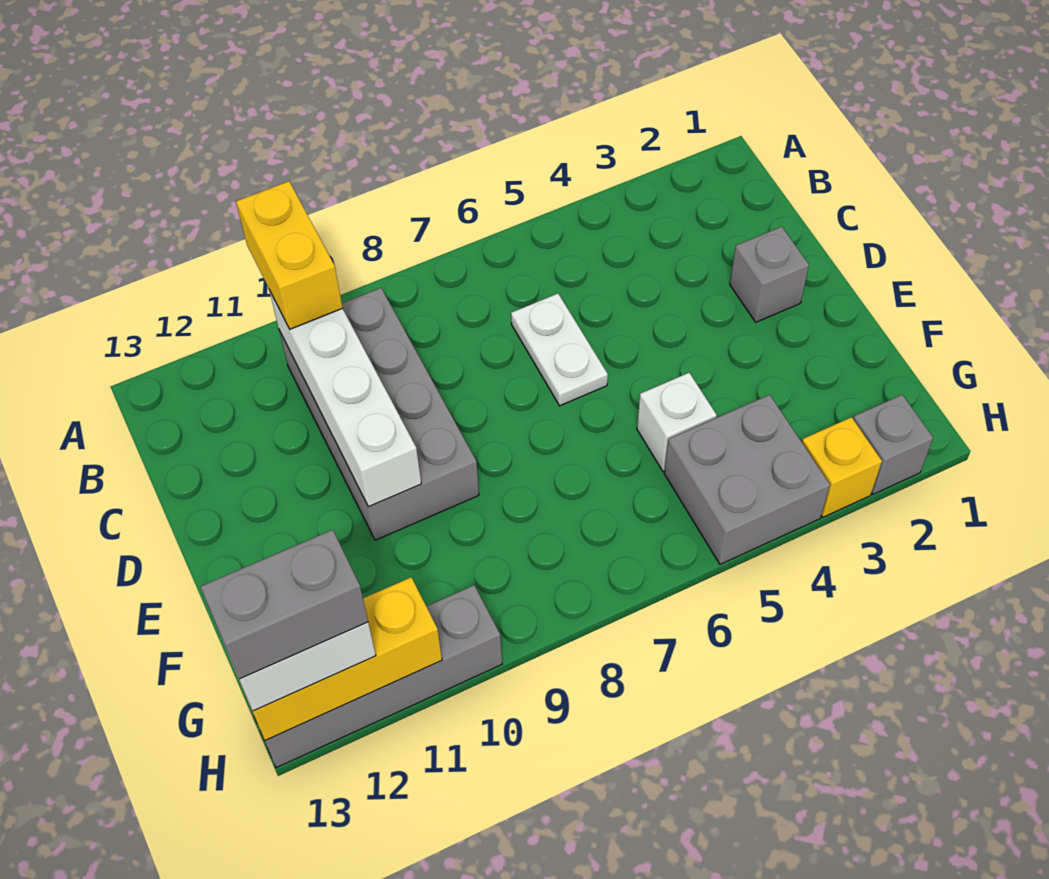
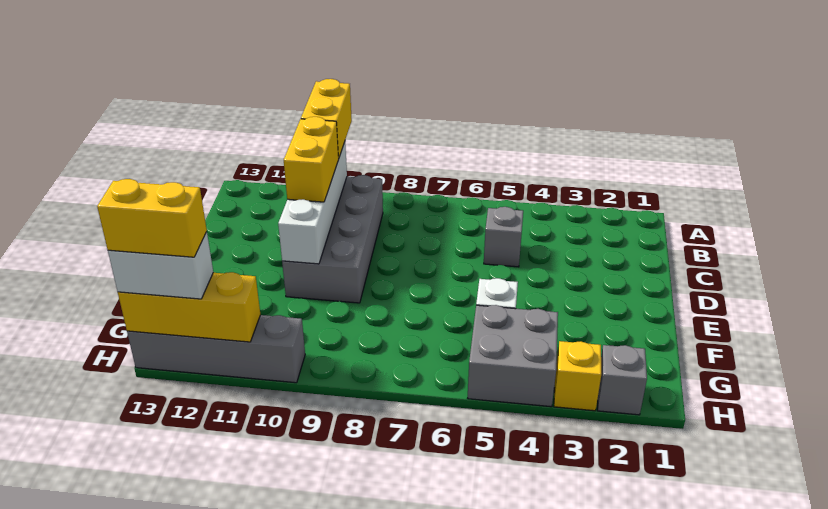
white 1x2 plate [511,294,608,406] -> none
none -> yellow 1x2 brick [284,117,339,202]
grey 1x1 brick [730,227,809,322] -> grey 1x1 brick moved to [484,207,523,267]
grey 1x2 brick [200,530,368,679] -> yellow 1x2 brick [97,179,207,257]

